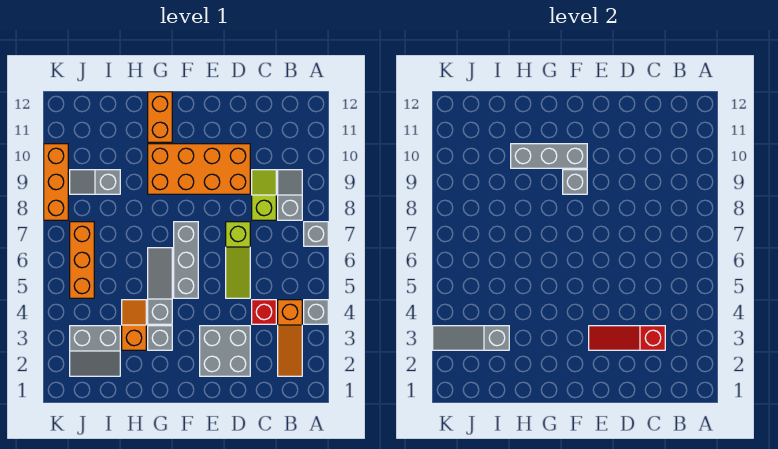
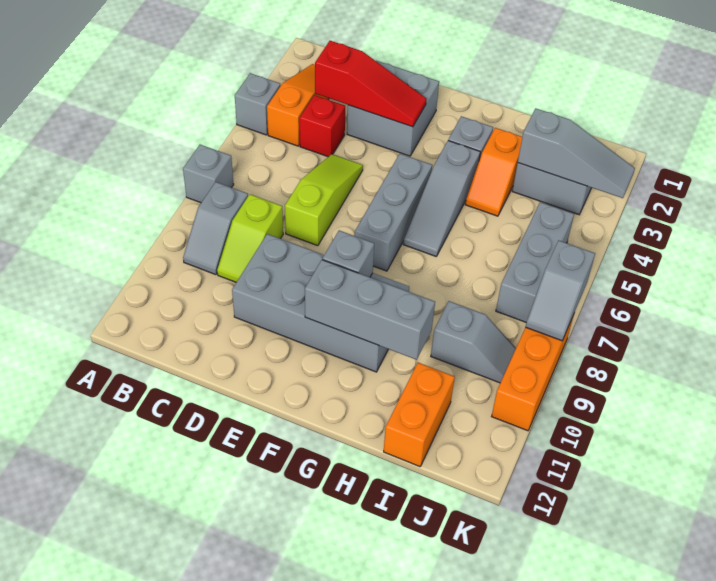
orange 2x4 brick [148,144,250,194] -> grey 2x4 brick [232,234,409,372]
orange 1x2 brick [148,92,172,142] -> orange 1x2 brick moved to [384,363,455,467]
orange 1x3 brick [70,222,94,298] -> grey 1x3 brick [496,202,574,323]
none -> grey 1x2 slope [526,240,595,341]

